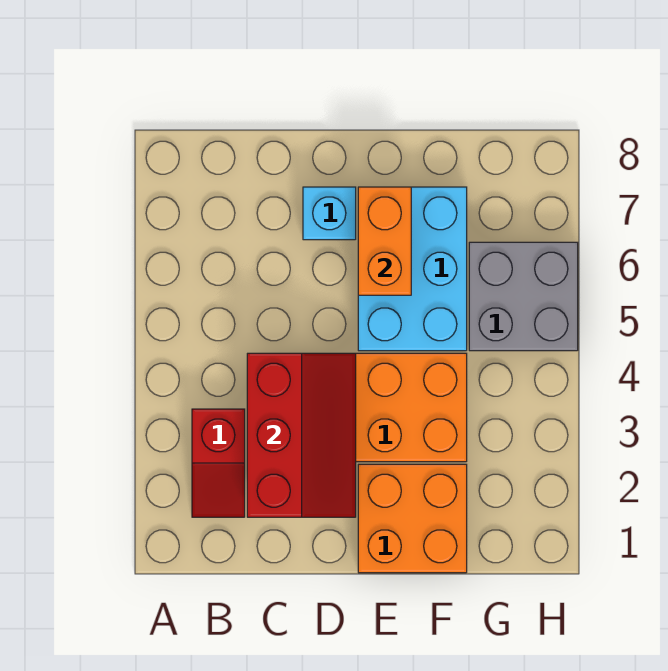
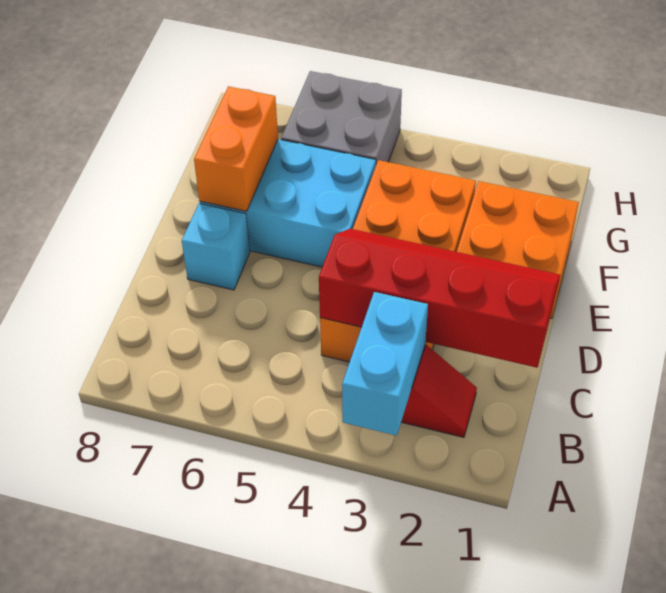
none -> cyan 1x2 brick [342,292,428,436]
red 2x3 slope [247,353,356,517] -> red 2x4 slope [319,229,560,368]
orange 1x2 brick [358,187,411,295] -> orange 1x2 brick turned to [194,86,278,211]

